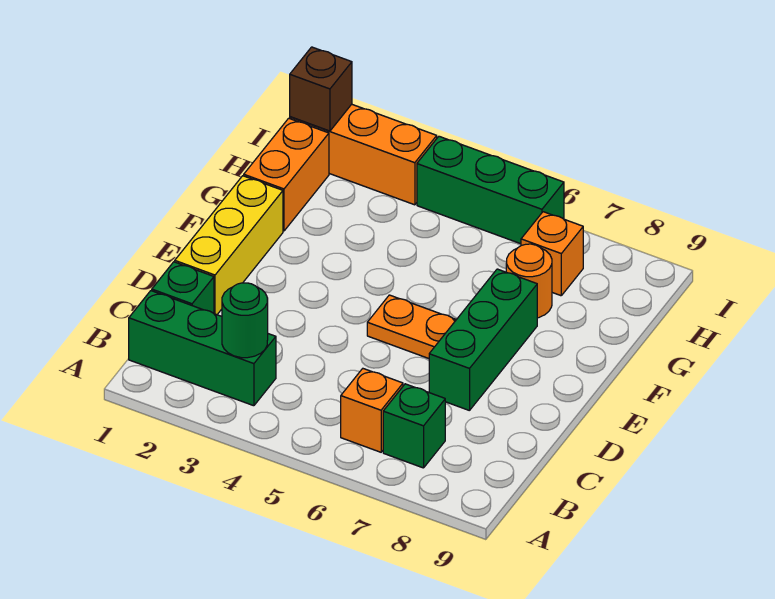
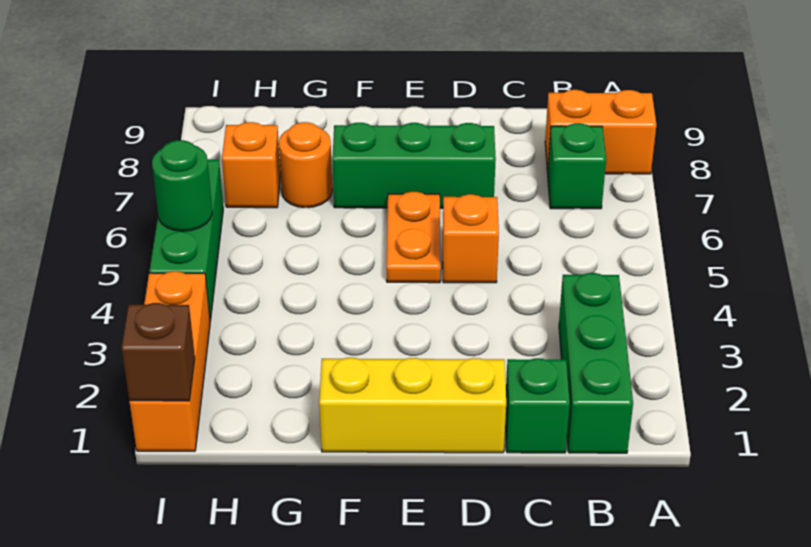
green 1x1 round brick [222,283,268,358] -> green 1x1 round brick moved to [152,140,212,231]
orange 1x1 brick [341,369,403,452] -> orange 1x1 brick moved to [443,194,499,283]
orange 1x2 brick [244,118,329,231] -> orange 1x2 brick moved to [545,90,656,174]

